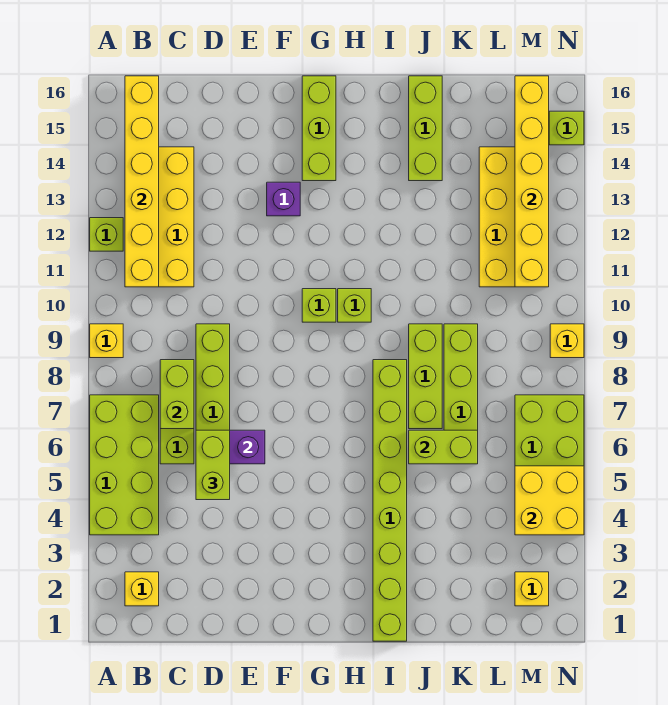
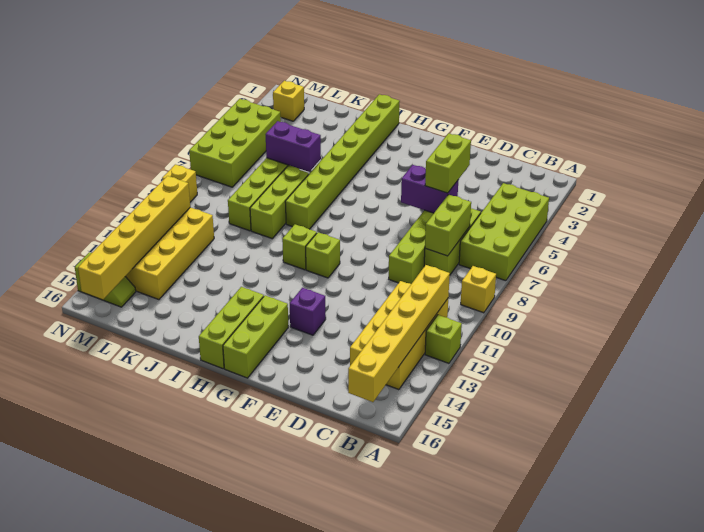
yellow 1x1 brick [125,572,159,606] -> none
lime 1x2 brick [409,430,478,464] -> purple 1x2 brick [266,121,321,172]
lime 1x3 brick [409,76,442,181] -> lime 1x3 brick moved to [199,287,264,369]
yellow 2x2 brick [515,466,584,535] -> none

